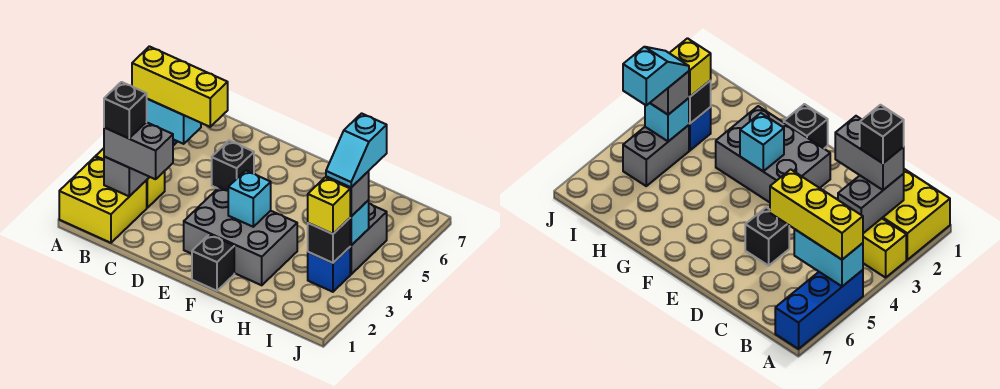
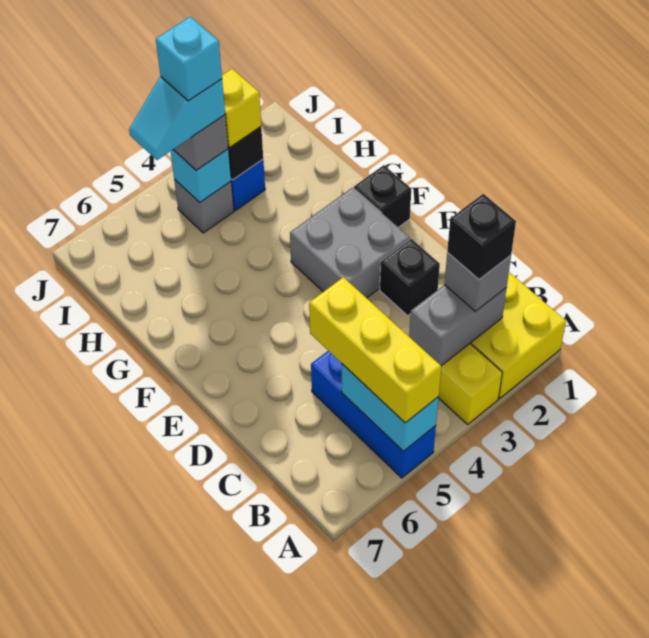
blue 1x3 brick [775,270,863,349] -> blue 1x3 brick turned to [311,351,436,478]
grey 1x2 brick [104,122,173,179] -> grey 1x1 brick [444,253,511,312]
black 1x1 brick [212,141,254,191] -> black 1x1 brick moved to [380,239,440,315]
grey 2x3 brick [184,188,297,285] -> grey 2x2 brick [290,188,410,298]
cyan 1x1 brick [228,170,271,227] -> cyan 1x1 brick moved to [156,17,222,101]
grey 1x2 brick [350,204,387,274] -> grey 1x1 brick [174,179,234,233]
cyan 1x2 slope [326,113,387,187] -> cyan 1x2 slope turned to [129,77,225,160]

